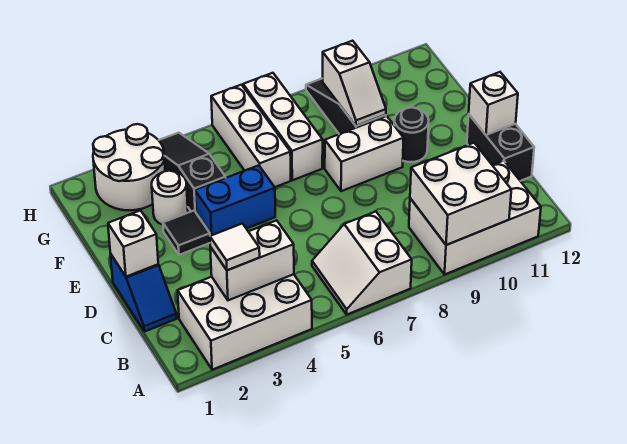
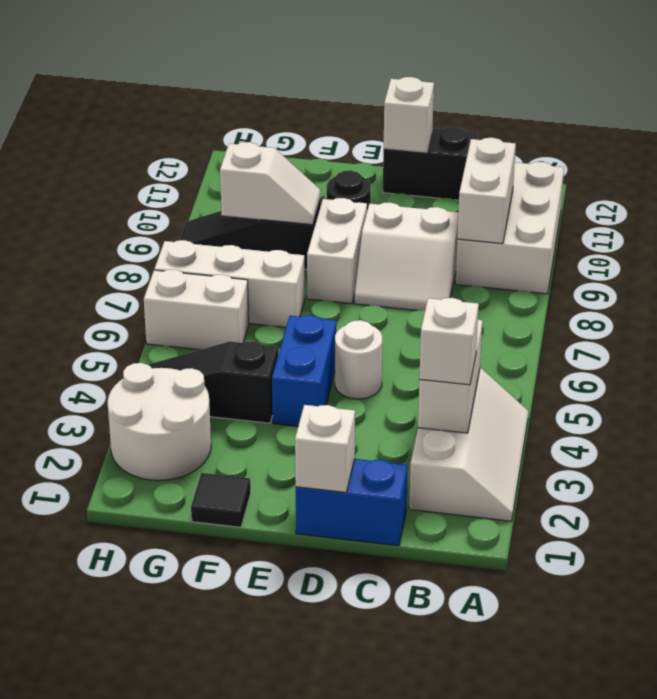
white 2x3 brick [178,274,312,370] -> white 2x3 slope [409,368,528,521]
white 2x2 slope [312,212,412,314] -> white 2x2 slope moved to [354,202,458,311]
white 2x2 brick [410,143,511,245] -> white 1x2 brick [457,138,516,244]
white 1x1 tile [210,224,260,270] -> white 1x1 brick [419,298,479,385]
blue 1x2 slope [111,255,177,332] -> blue 1x2 brick [296,459,408,546]
black 1x1 tile [163,211,210,255] -> black 1x1 tile moved to [191,473,251,527]
white 1x1 round brick [152,171,188,225] -> white 1x1 round brick moved to [335,320,382,399]
white 1x3 brick [211,85,291,187] -> white 1x2 brick [144,270,249,350]

